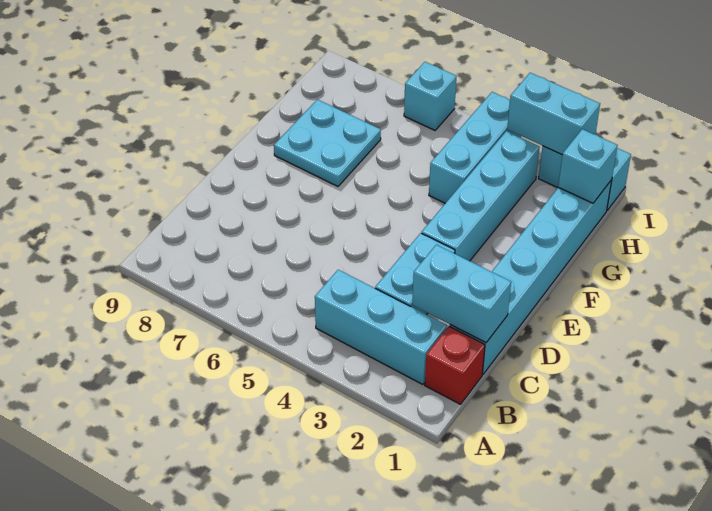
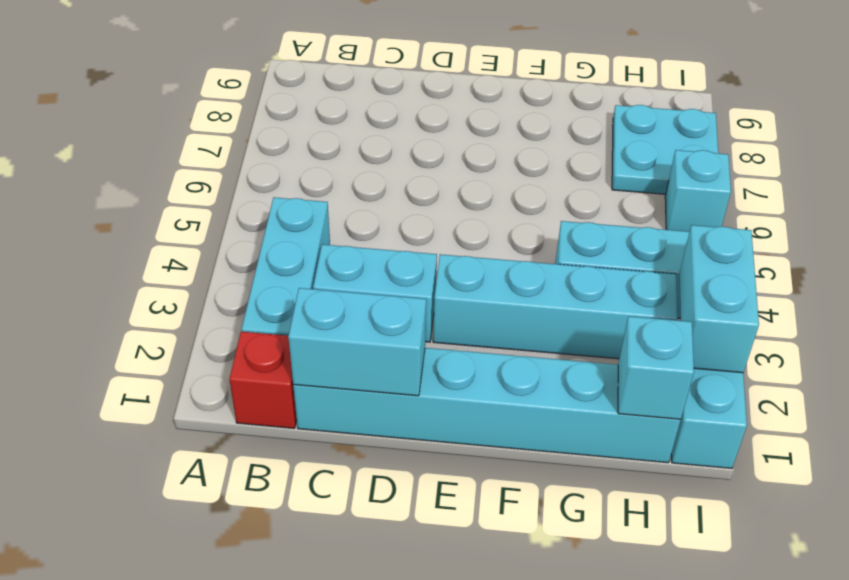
cyan 1x2 brick [412,245,511,343] -> cyan 1x2 brick turned to [288,288,426,396]
cyan 2x2 plate [274,100,381,186] -> cyan 2x2 plate moved to [612,105,718,194]

